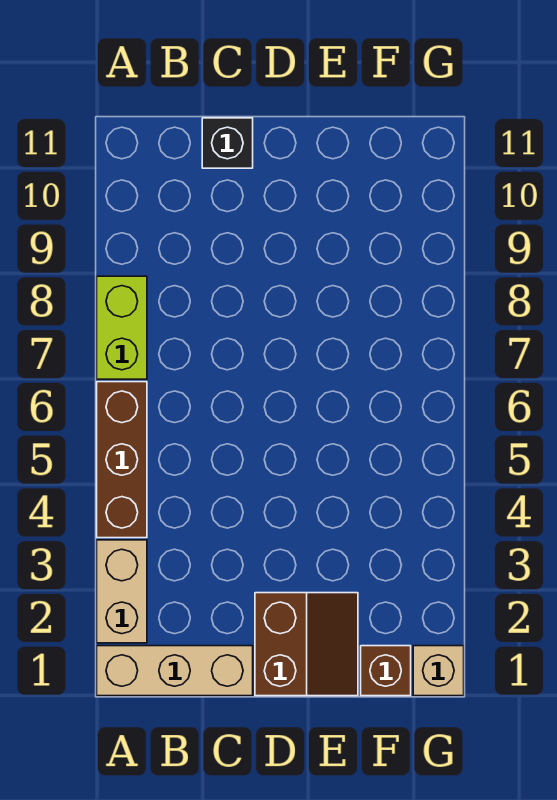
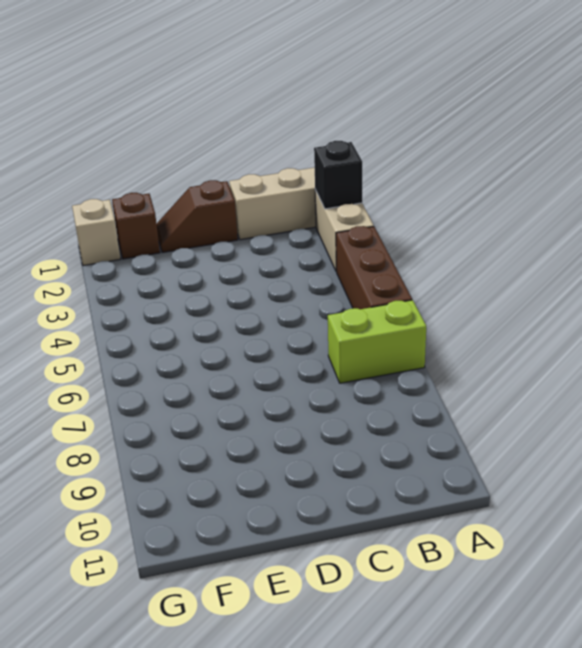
lime 1x2 brick [97,276,147,379] -> lime 1x2 brick turned to [328,300,426,383]
black 1x1 brick [202,118,253,168] -> black 1x1 brick moved to [314,141,362,209]
brown 2x2 slope [255,593,358,696] -> brown 1x2 slope [157,180,238,253]

